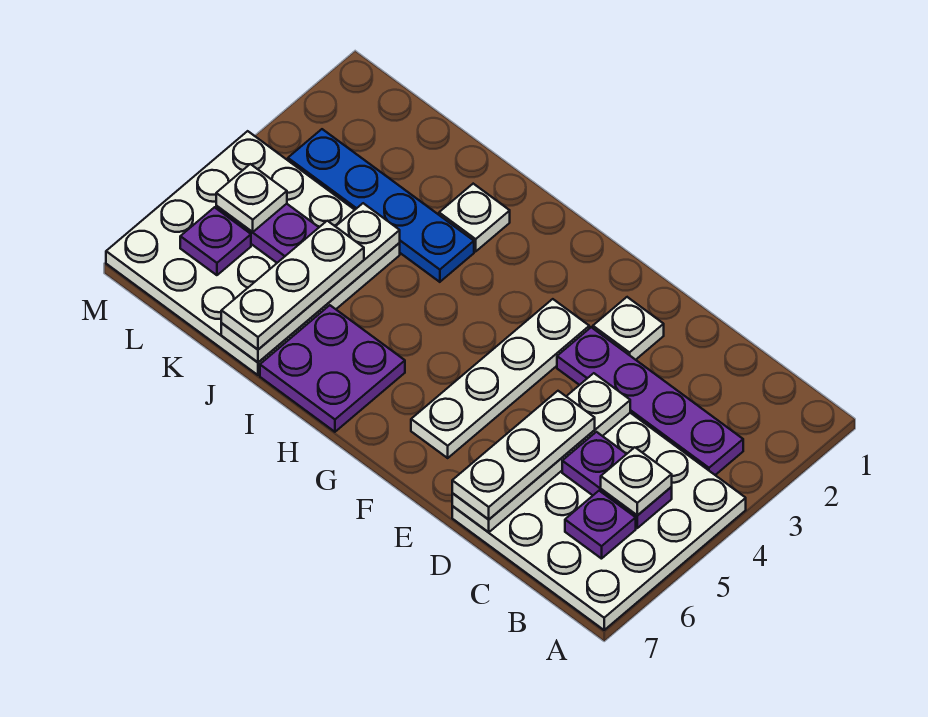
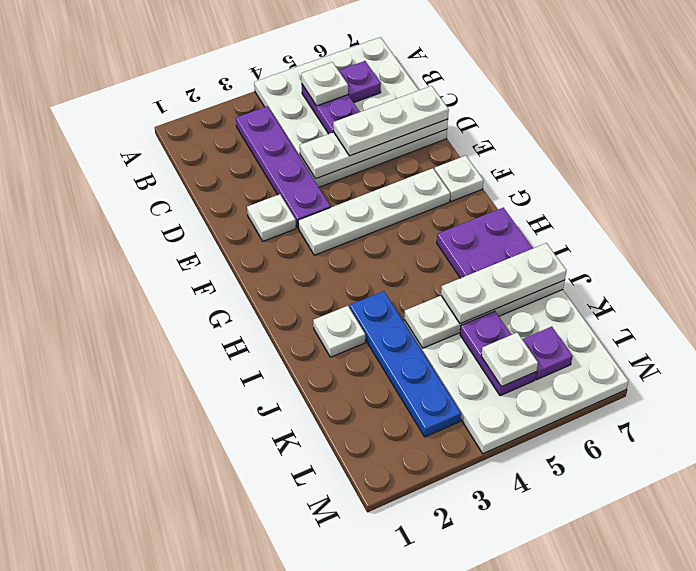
none -> white 1x1 plate [434,156,484,202]

